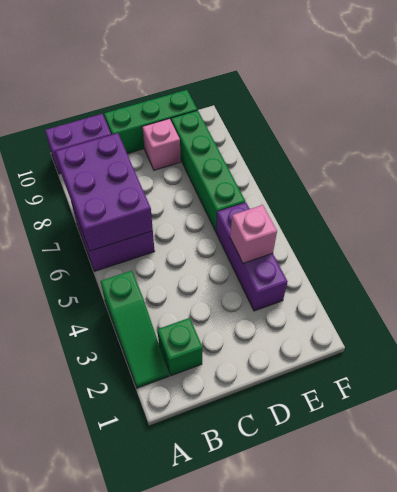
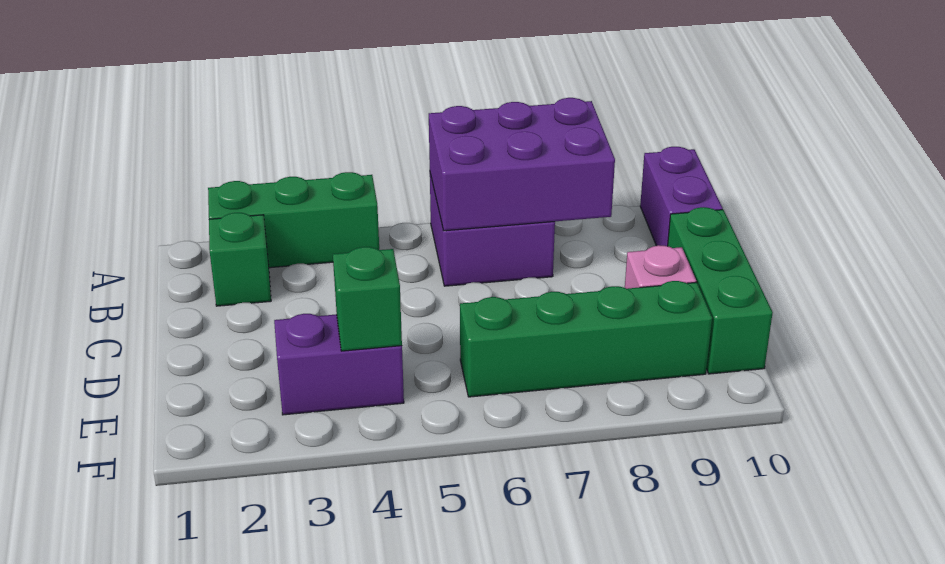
green 1x3 slope [100,271,169,388] -> green 1x3 brick [208,172,379,268]
purple 1x3 brick [216,202,287,311] -> purple 1x2 brick [274,314,404,415]
pink 1x1 brick [230,205,277,263] -> green 1x1 brick [333,247,402,351]

